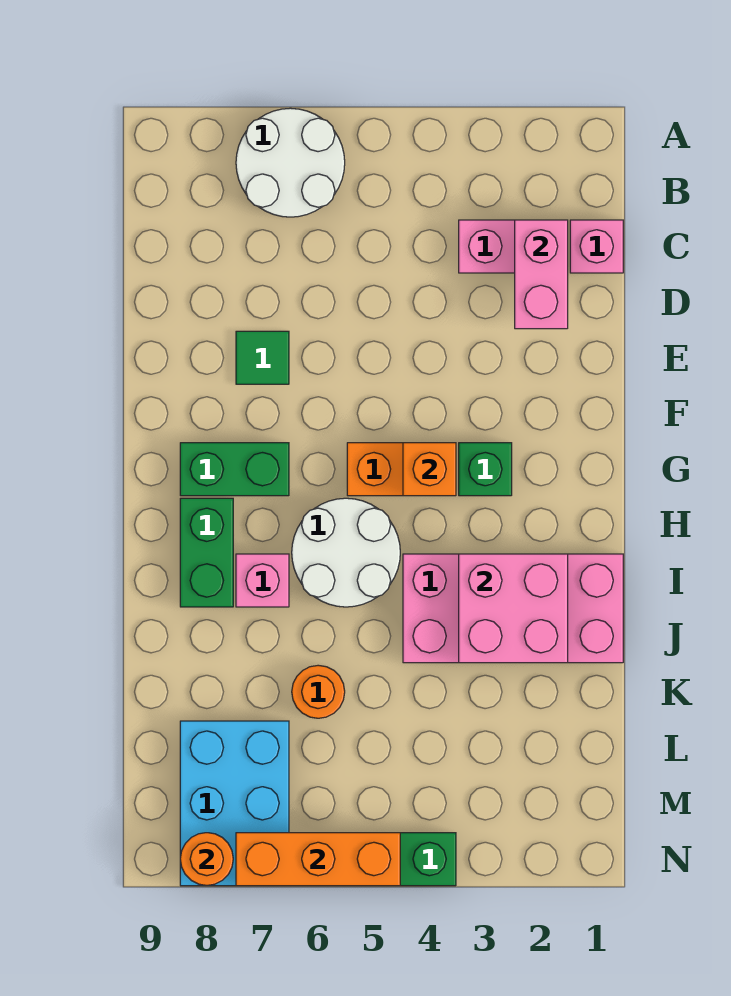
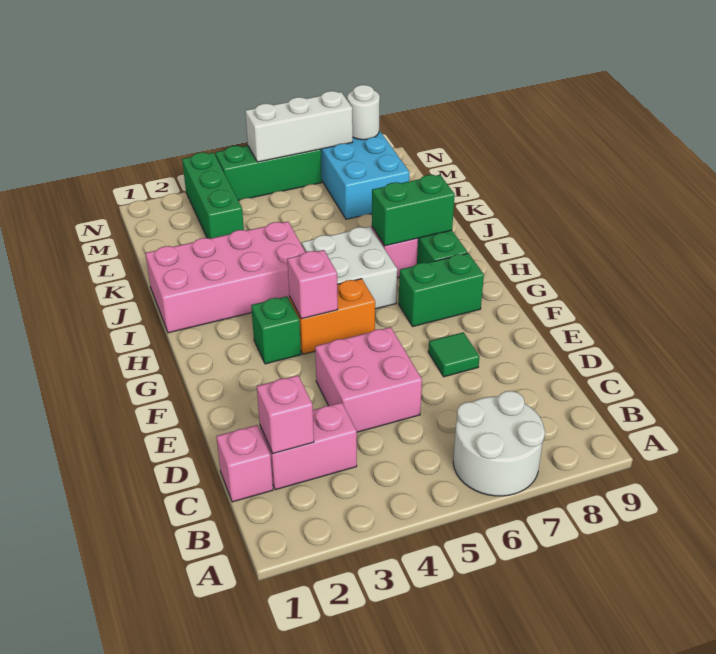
pink 1x2 brick [515,220,568,329] -> pink 1x1 brick [257,375,314,454]
orange 1x1 brick [403,443,456,496] -> pink 1x1 brick [287,250,338,319]
white 2x2 round brick [292,498,400,607] -> white 2x2 brick [302,227,397,309]
pink 2x2 brick [459,554,568,663] -> pink 2x2 brick moved to [315,327,422,432]
none -> green 1x2 brick [372,175,455,246]
orange 1x1 round brick [292,665,345,718] -> none
none -> green 1x3 brick [182,152,244,239]
orange 1x3 brick [236,833,400,886] -> white 1x3 brick [245,91,353,162]
orange 1x1 round brick [180,833,233,886] -> white 1x1 round brick [347,85,380,140]

